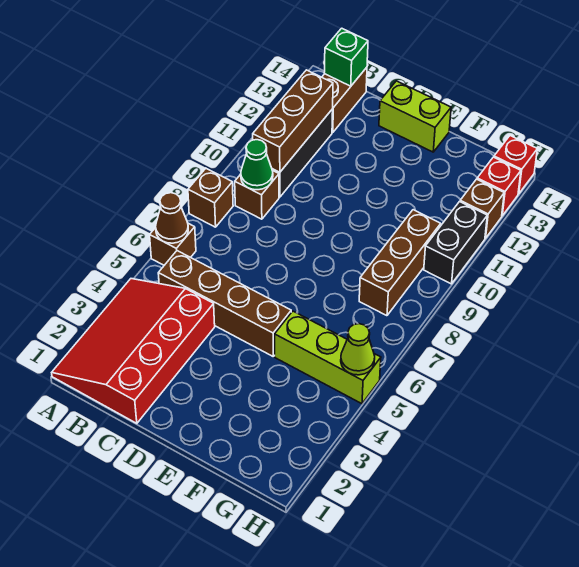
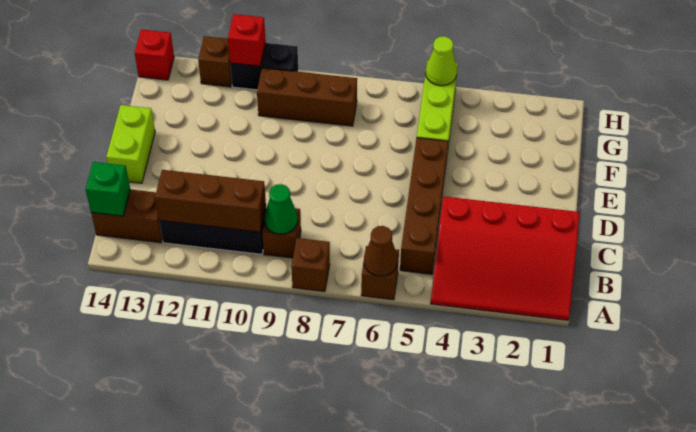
red 1x1 brick [477,157,521,216] -> red 1x1 brick moved to [228,14,266,66]

